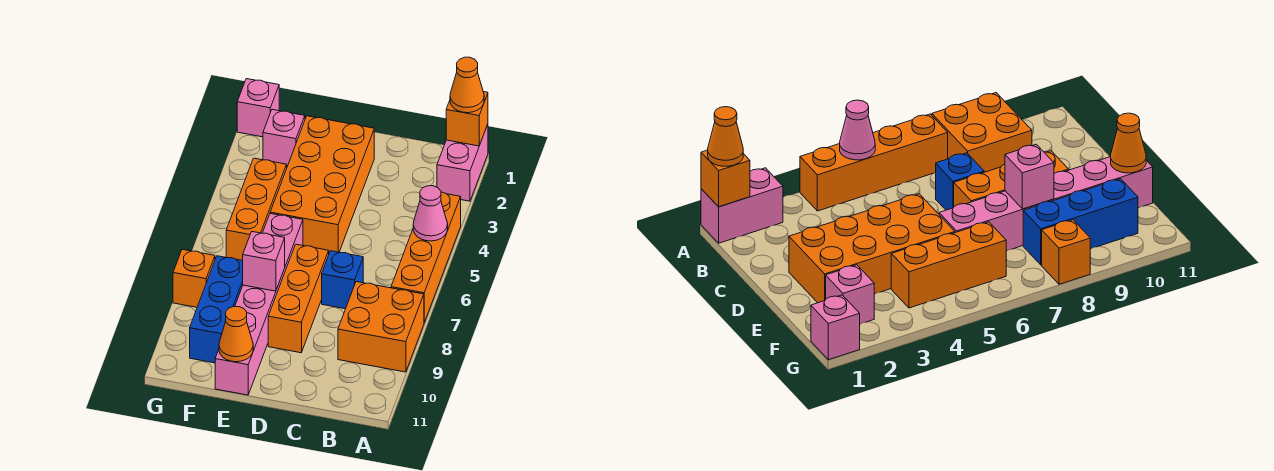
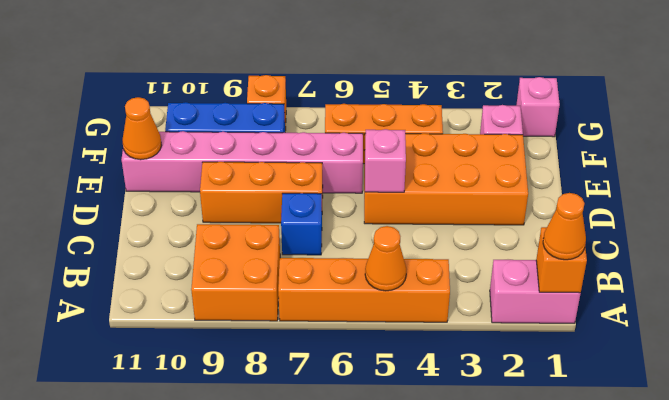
pink 1x1 cone [413,186,448,241] -> orange 1x1 cone [365,226,406,291]
pink 1x1 brick [243,232,285,291] -> pink 1x1 brick moved to [365,129,406,192]

